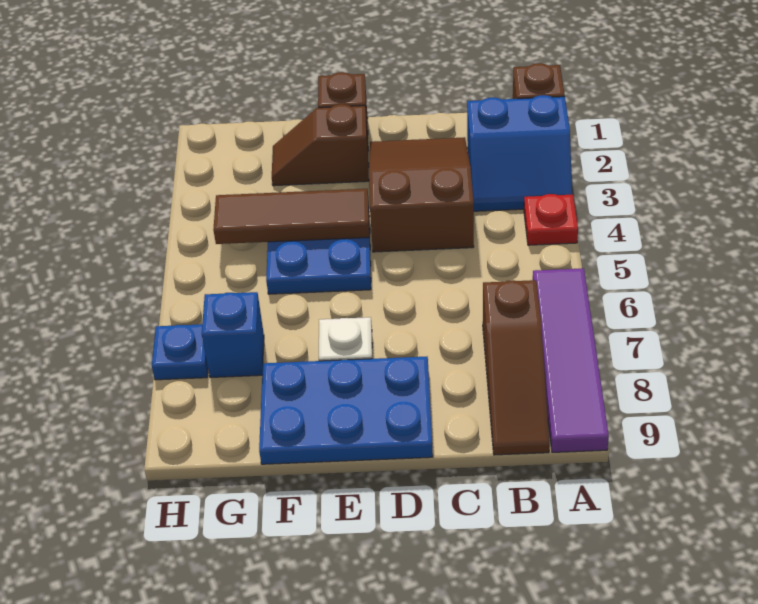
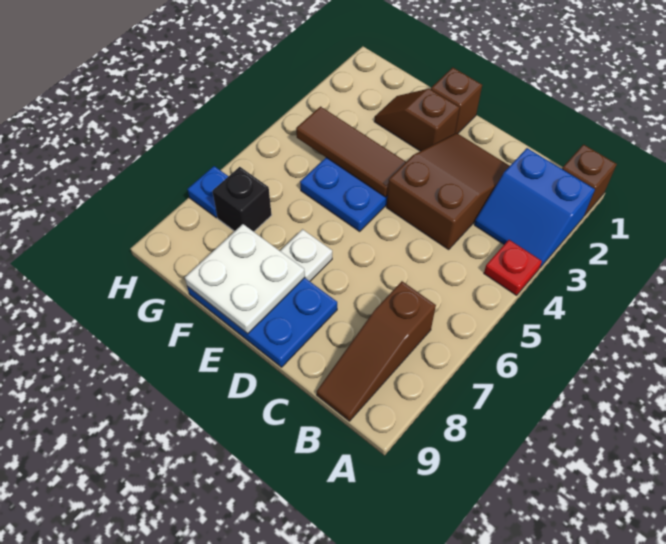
purple 1x4 tile [533,268,609,452] -> none
none -> white 2x2 plate [185,224,305,334]
blue 1x1 brick [202,292,264,377] -> black 1x1 brick [212,167,272,232]

